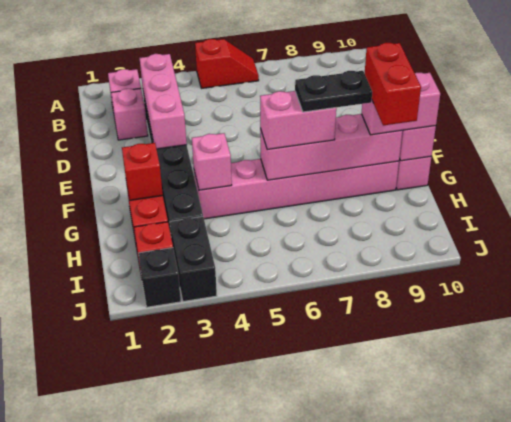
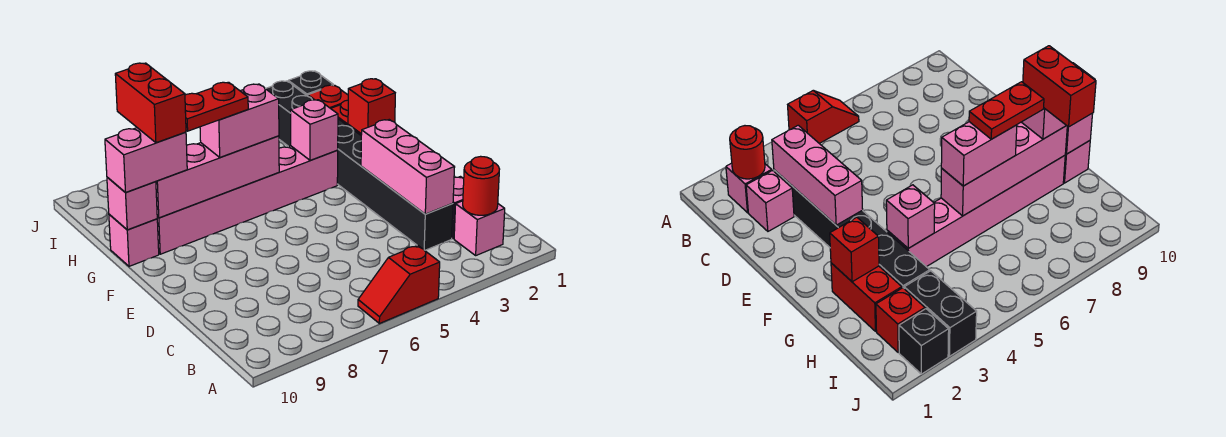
none -> red 1x1 round brick [463,156,499,215]
black 1x2 plate [295,71,372,112] -> red 1x2 plate [185,82,248,131]

